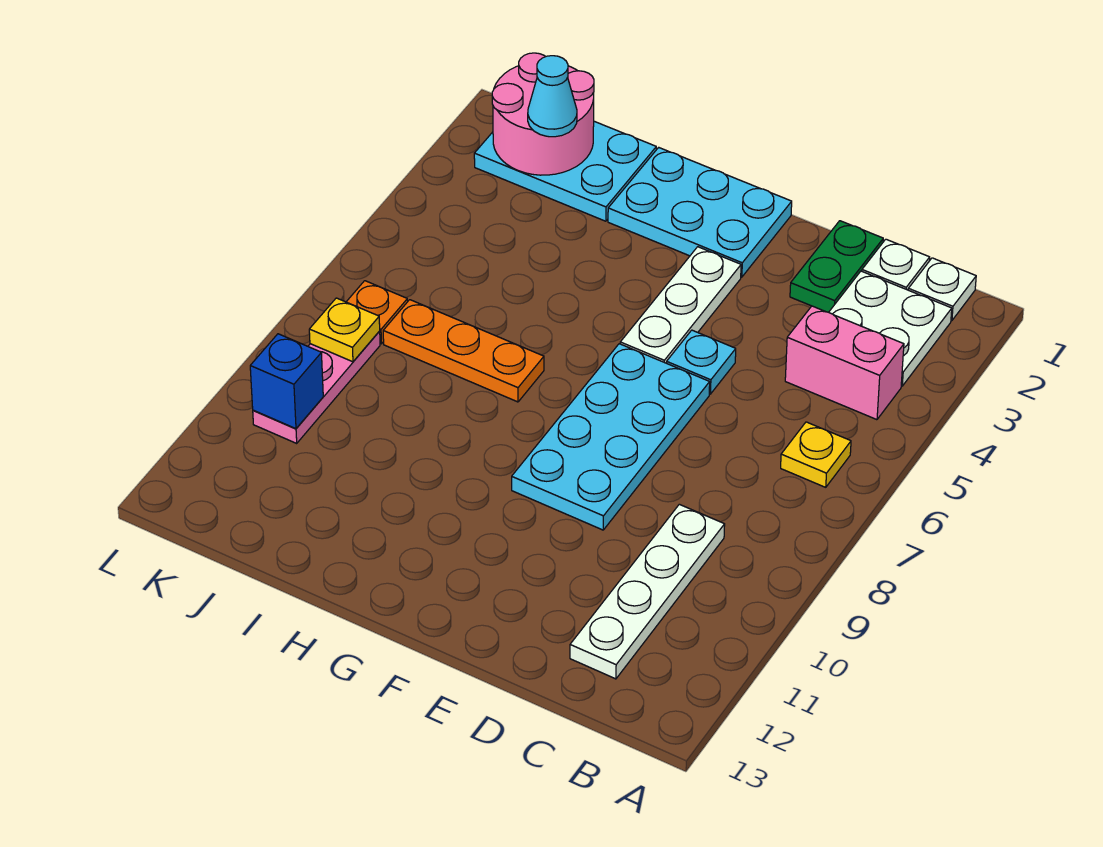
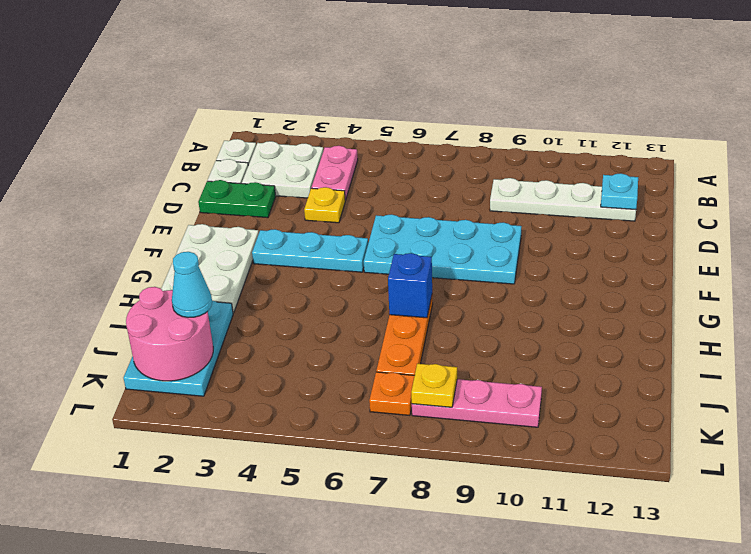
pink 1x2 brick [785,306,904,420] -> pink 1x2 plate [311,146,358,200]
yellow 1x1 plate [781,422,851,487] -> yellow 1x1 plate moved to [304,187,345,223]
cyan 1x1 plate [667,330,736,394] -> cyan 1x1 plate moved to [601,173,638,210]
cyan 2x3 plate [608,147,792,277] -> white 2x3 plate [161,224,259,313]
white 1x3 plate [620,247,741,363] -> cyan 1x3 plate [252,229,368,272]
blue 1x1 brick [250,334,323,429] -> blue 1x1 brick moved to [388,253,432,318]

